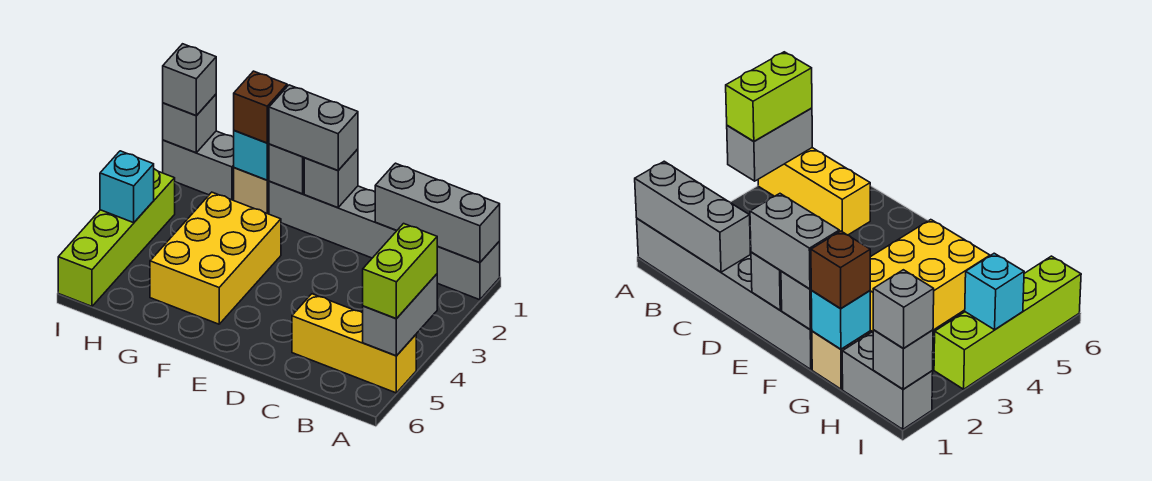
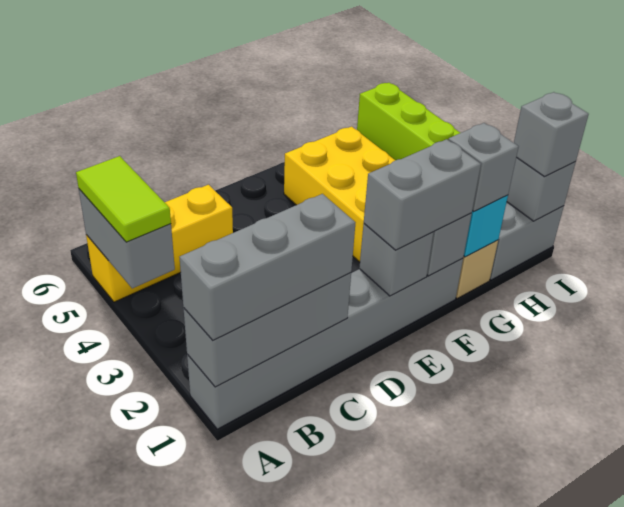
none -> grey 1x3 brick [180,194,356,340]
lime 1x2 brick [363,224,438,319] -> lime 1x2 tile [76,156,171,242]
brown 1x1 brick [234,71,287,143] -> grey 1x1 brick [448,123,518,211]
cyan 1x1 brick [100,151,154,223] -> none

